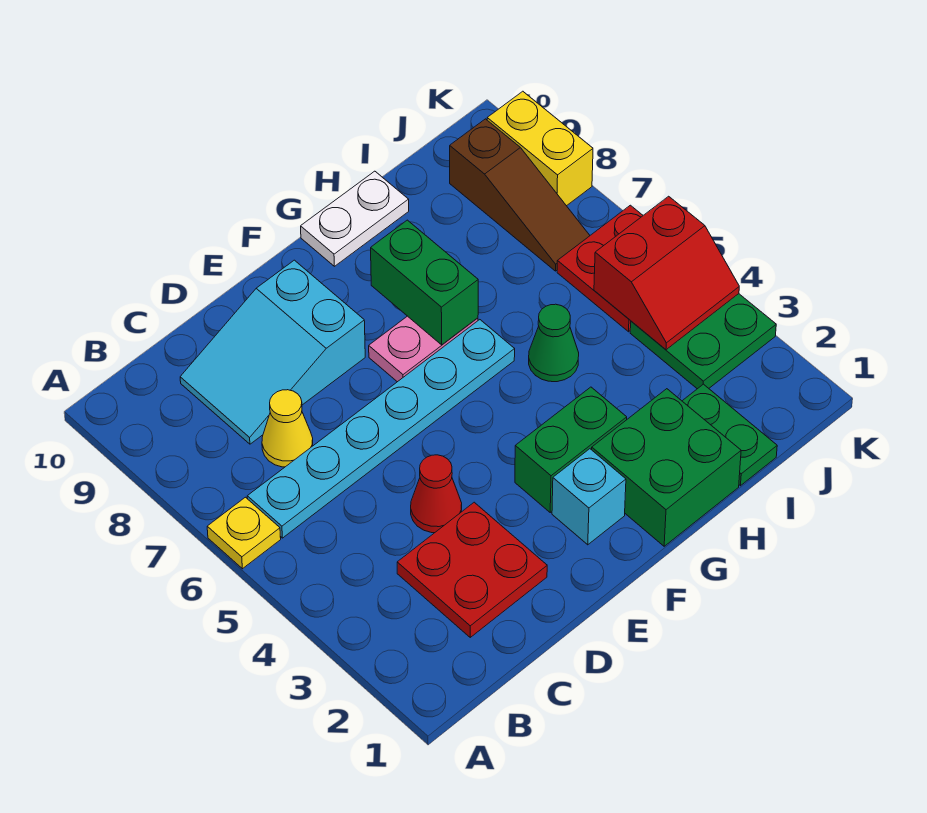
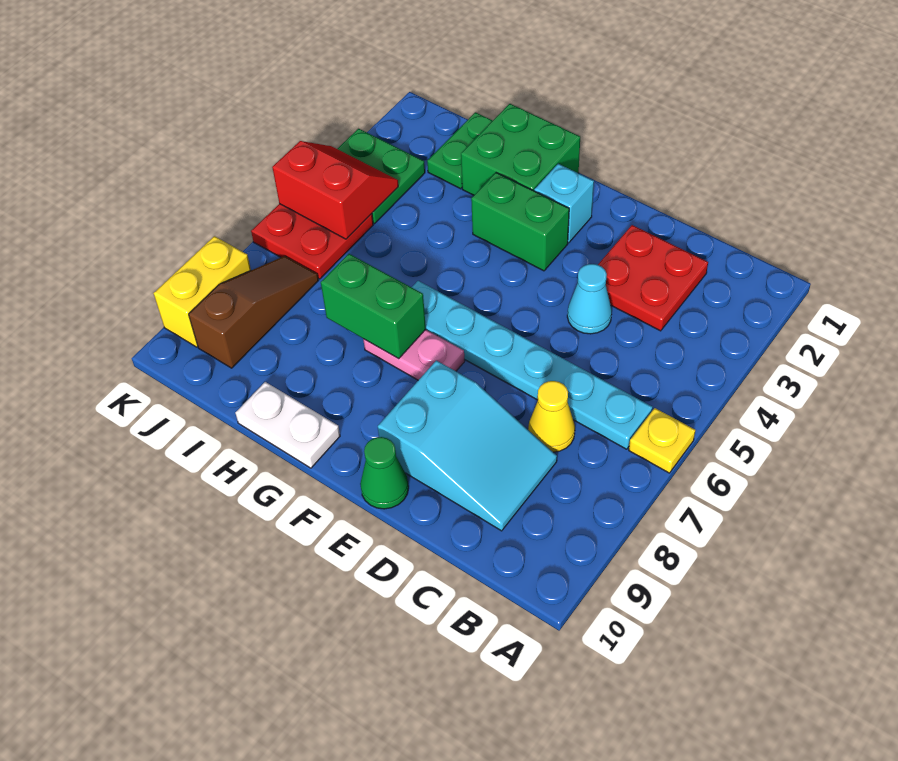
red 1x1 cone [411,455,462,533] -> cyan 1x1 cone [567,264,612,334]
green 1x2 brick [371,220,478,345] -> green 1x2 brick turned to [321,254,426,359]
green 1x1 cone [529,304,579,382] -> green 1x1 cone moved to [360,437,409,509]

